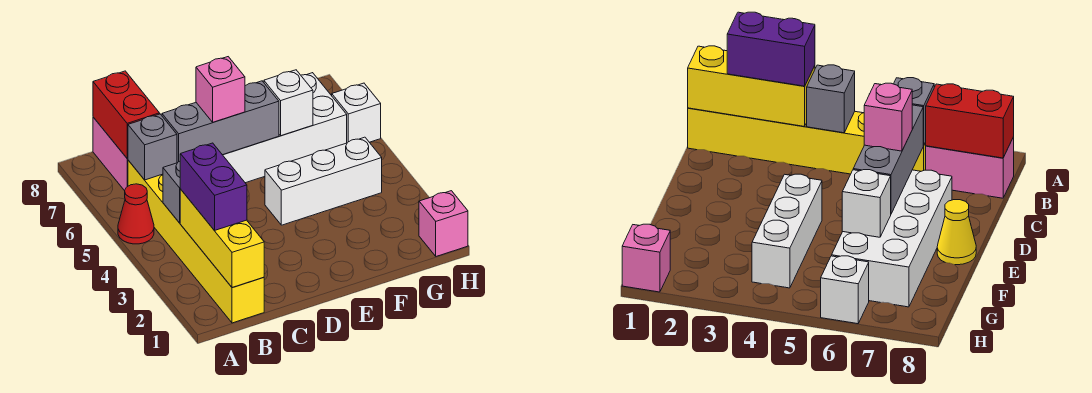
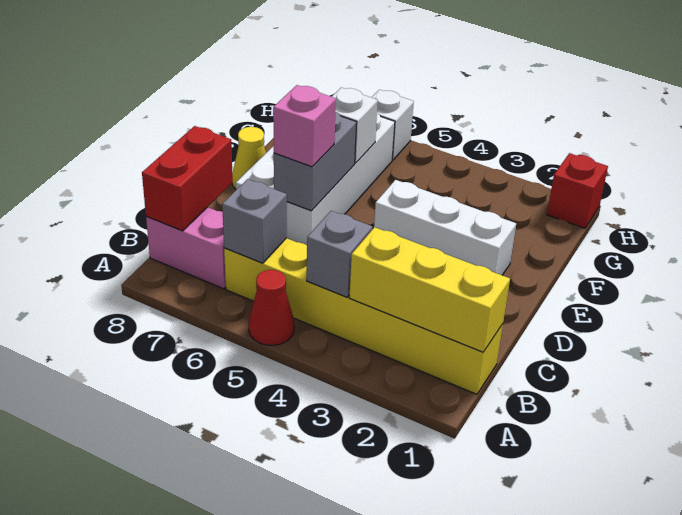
purple 1x2 brick [180,143,247,230] -> none
red 1x2 brick [93,71,160,158] -> red 1x2 brick turned to [142,126,233,231]
grey 1x3 brick [162,81,279,163] -> grey 1x2 brick [274,112,357,211]
white 1x3 brick [265,137,382,225] -> white 1x3 brick turned to [374,180,516,275]
pink 1x1 brick [419,191,468,256] -> red 1x1 brick [547,153,608,228]

